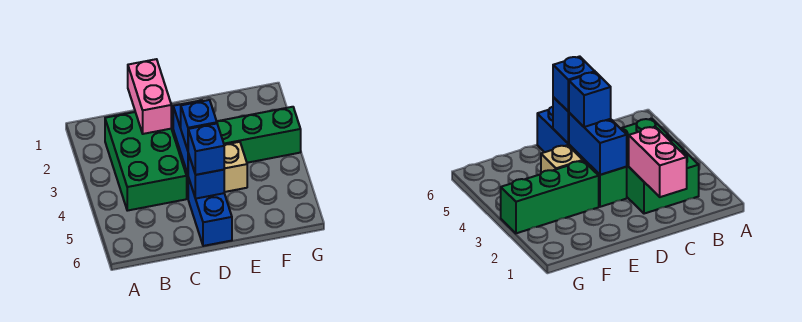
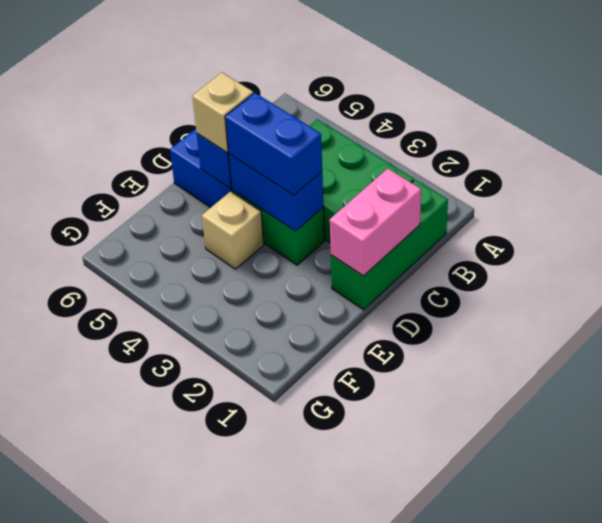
pink 1x2 brick [128,59,171,134] -> pink 1x2 brick turned to [330,169,421,276]
blue 1x1 brick [181,100,217,150] -> blue 1x2 brick [225,93,322,195]
blue 1x1 brick [188,124,224,175] -> tan 1x1 brick [192,73,253,152]
green 1x3 brick [217,107,301,163] -> green 1x3 brick moved to [331,180,448,310]

